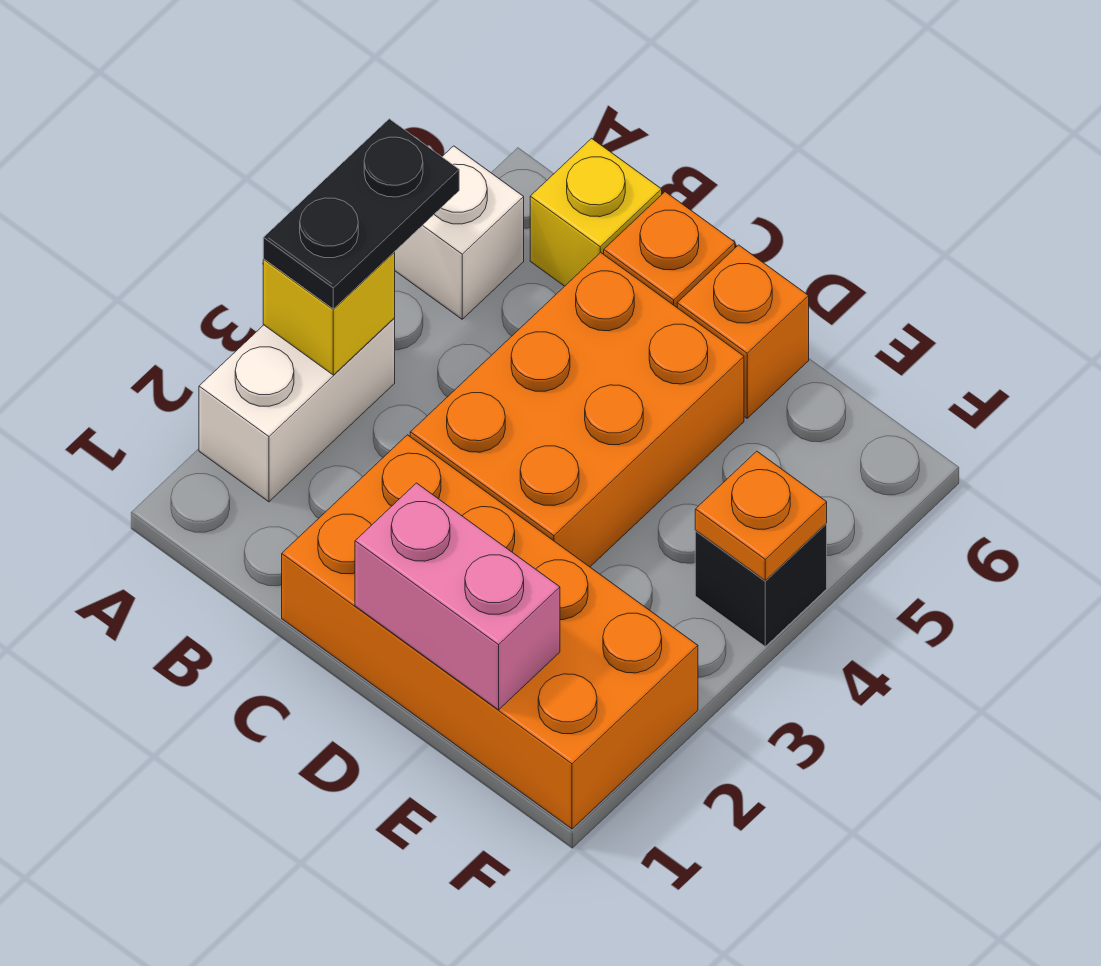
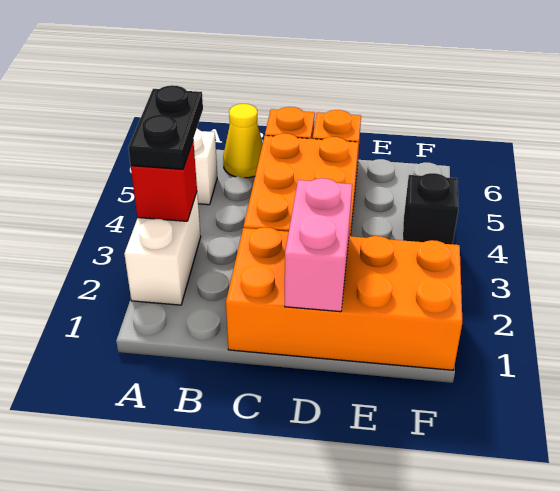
yellow 1x1 brick [263,252,395,375] -> red 1x1 brick [131,141,197,221]
yellow 1x1 brick [530,138,662,286] -> yellow 1x1 cone [223,104,263,178]
pink 1x2 brick [355,483,560,710] -> pink 1x2 brick turned to [285,178,352,312]
orange 1x1 plate [695,451,827,581] -> none

